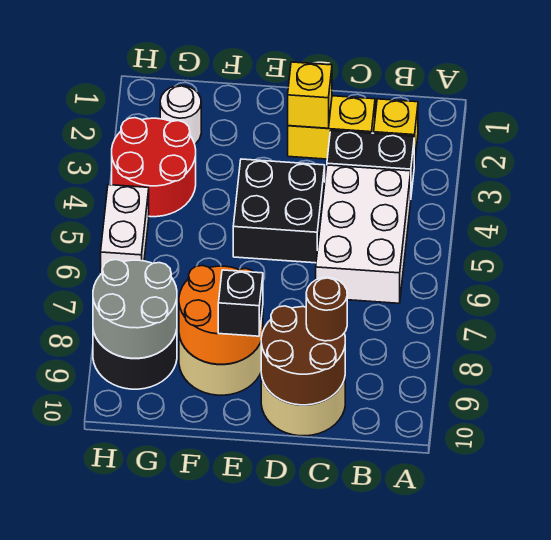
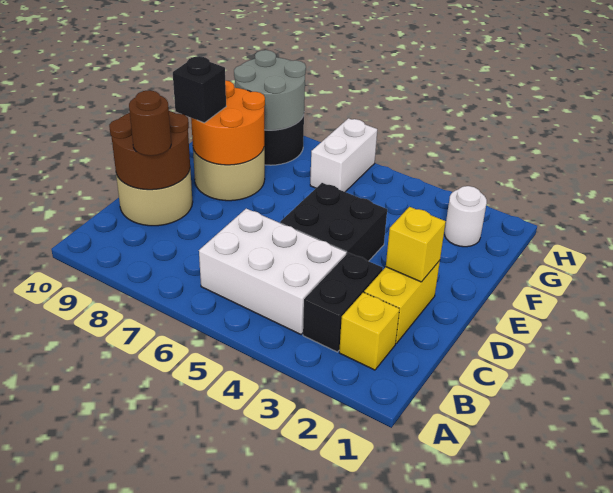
red 2x2 round brick [112,118,196,217] -> none
white 1x2 brick [101,185,149,274] -> white 1x2 brick turned to [310,118,377,192]

